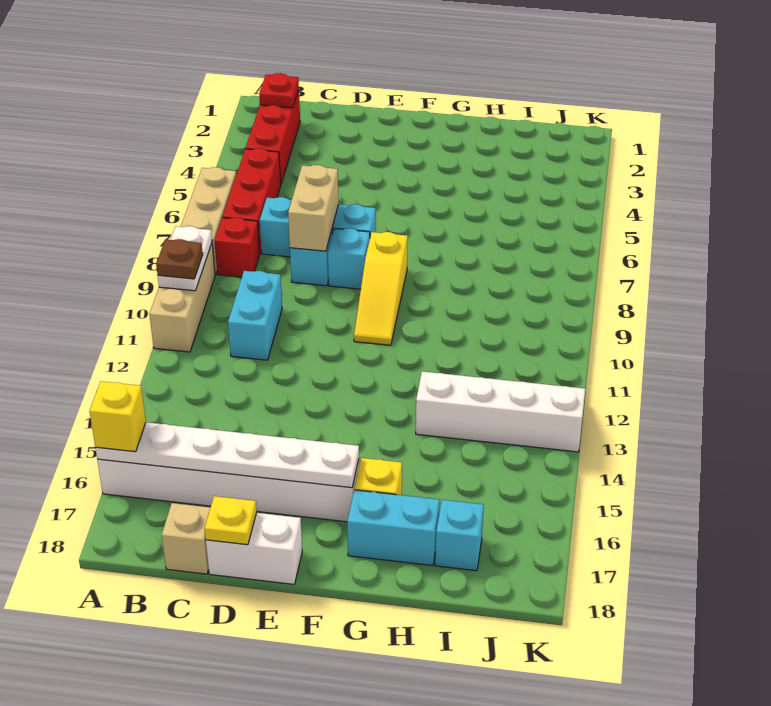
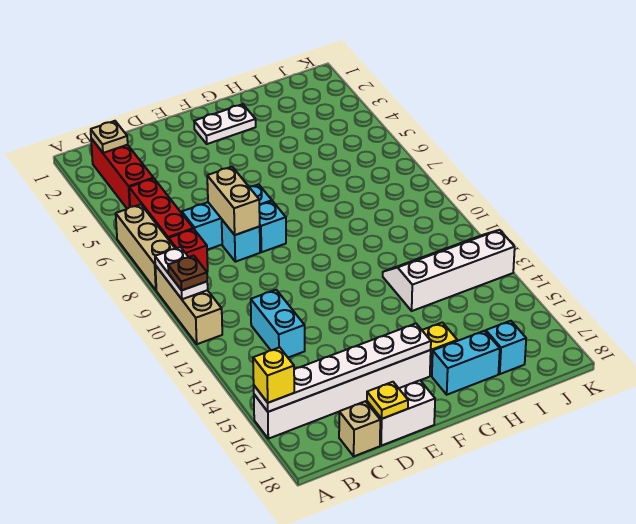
red 1x1 plate [259,73,299,108] -> tan 1x1 plate [91,121,128,153]
cyan 1x2 brick [228,271,282,360] -> cyan 1x2 brick moved to [251,290,305,358]
none -> white 1x2 plate [194,104,256,144]
yellow 1x3 slope [354,232,408,345] -> none

